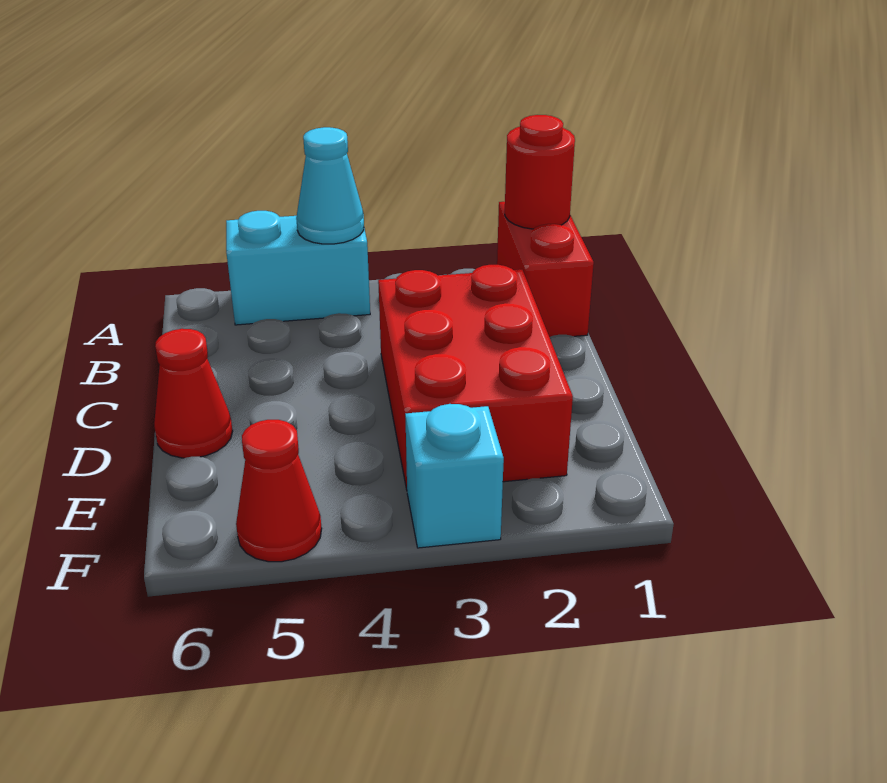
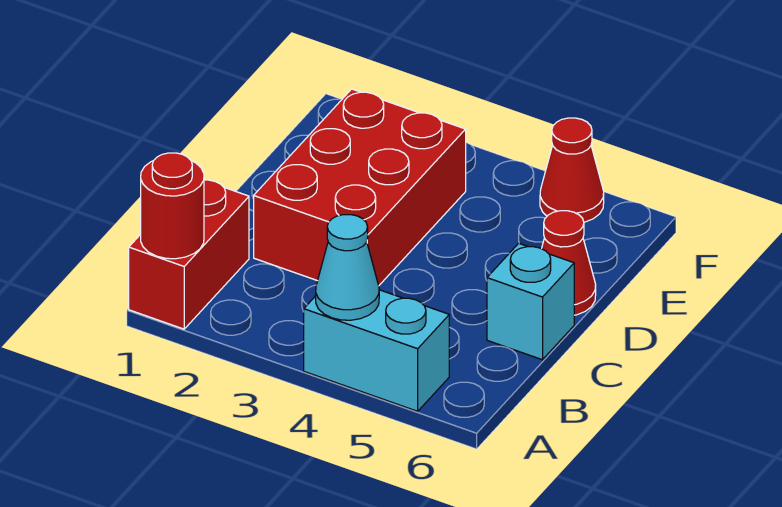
cyan 1x1 brick [405,404,504,548] -> cyan 1x1 brick moved to [487,243,574,360]

